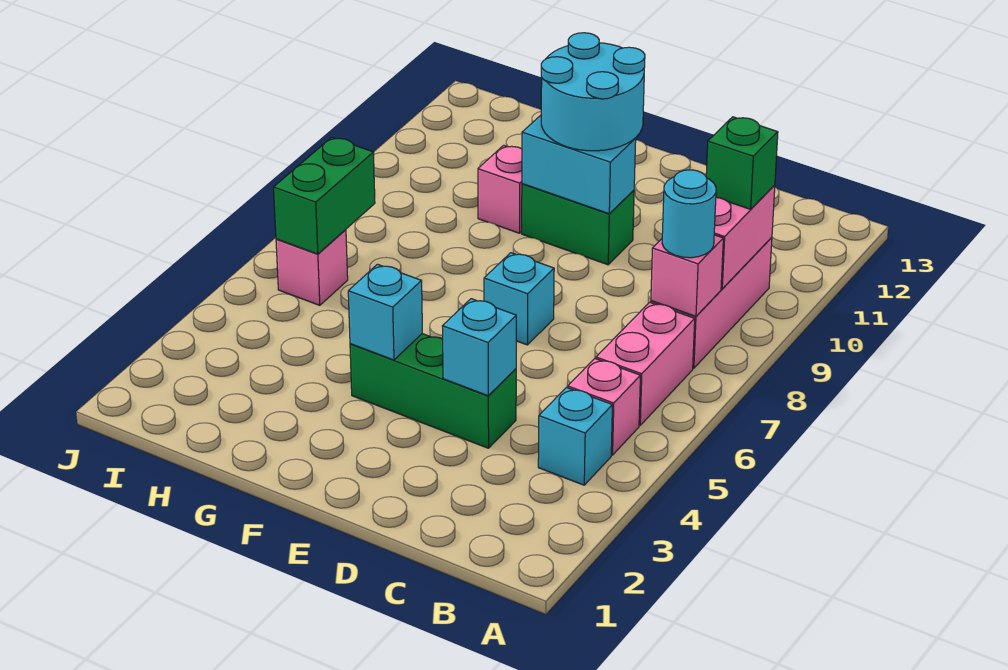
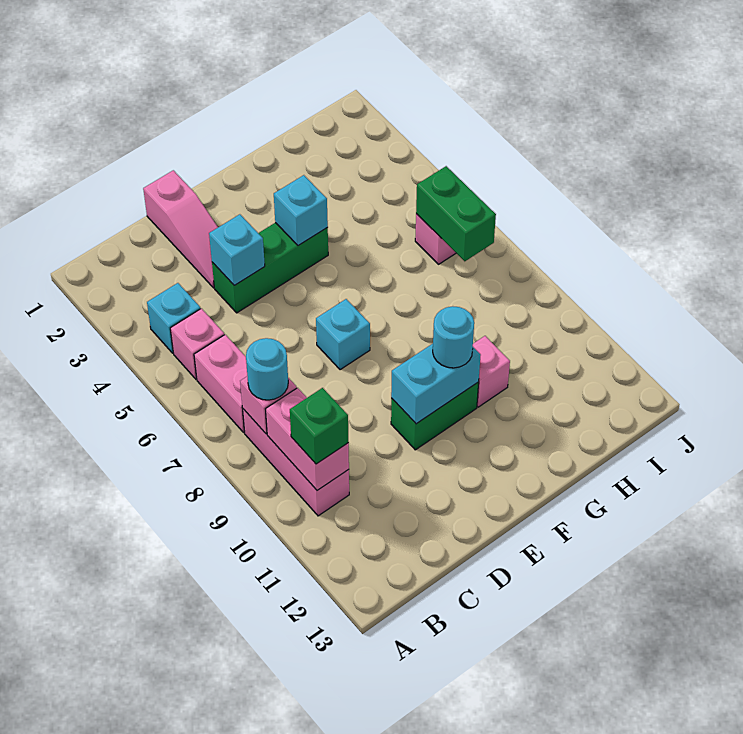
none -> pink 1x3 slope [143,170,218,288]
cyan 2x2 round brick [541,33,645,151] -> cyan 1x1 round brick [433,306,474,368]

